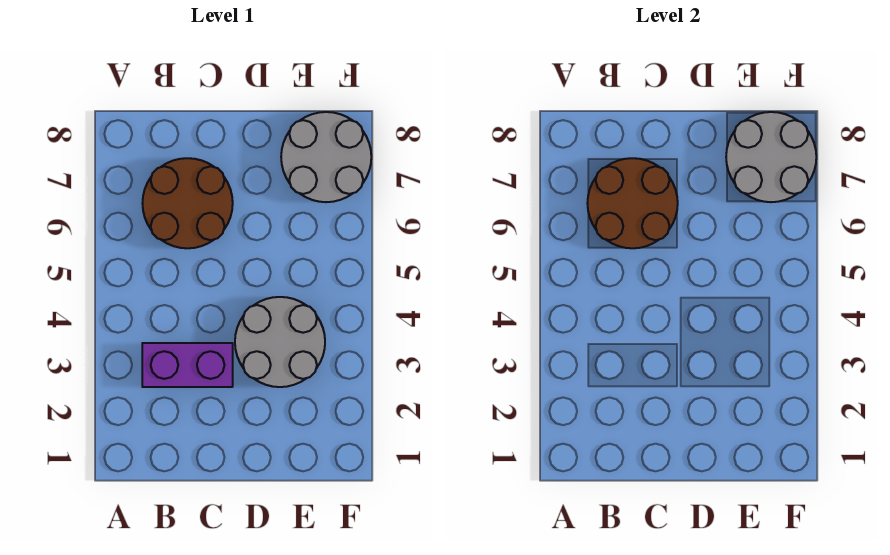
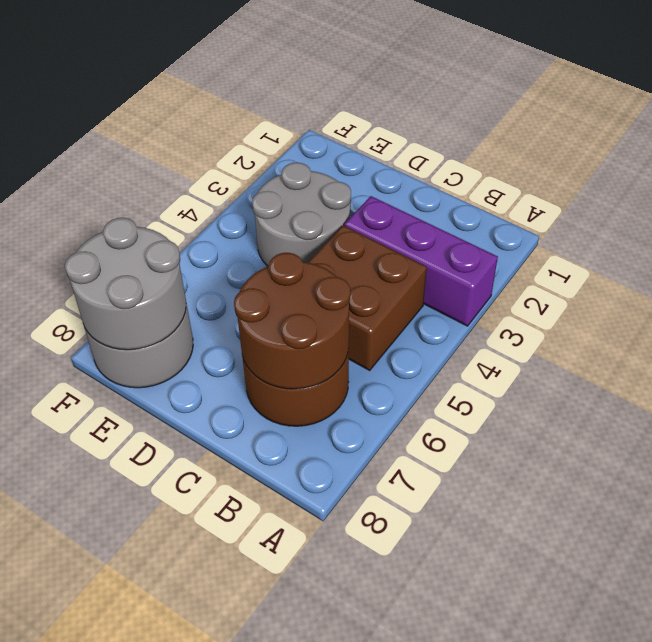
purple 1x2 brick [142,343,233,387] -> purple 1x3 brick [344,196,498,326]
none -> brown 2x2 brick [308,225,427,370]

